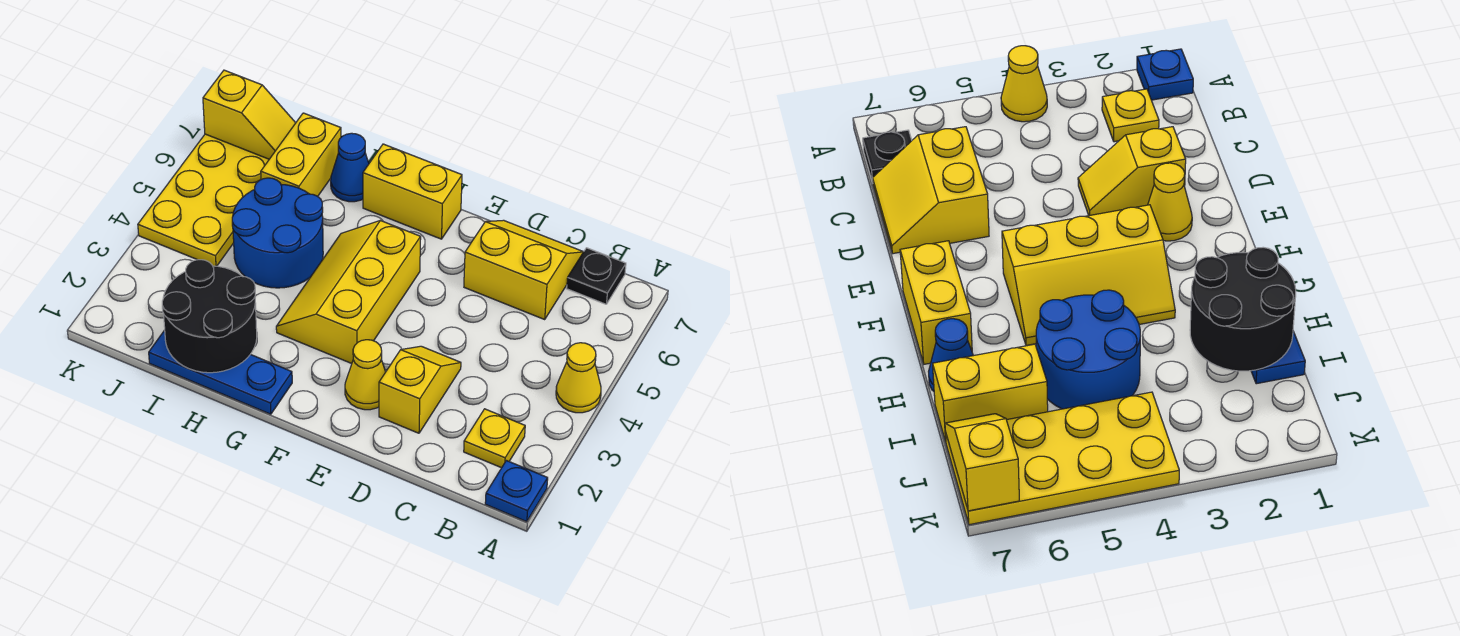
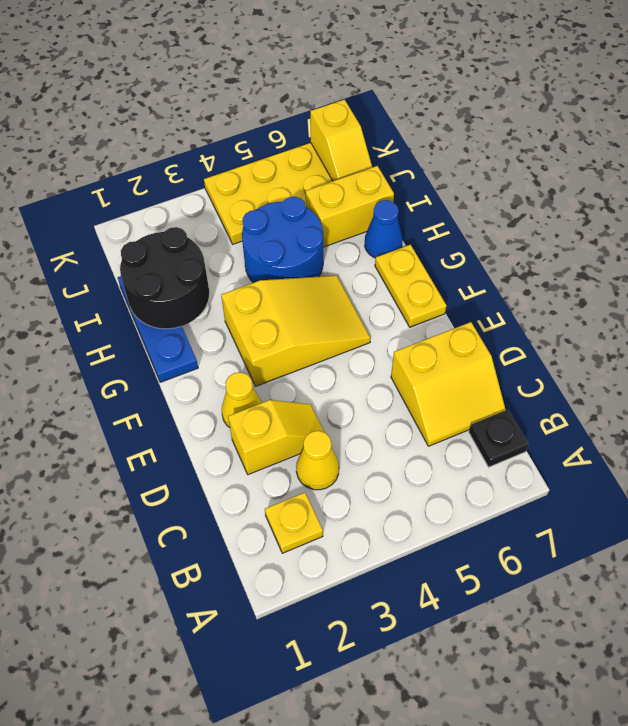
blue 1x1 plate [485,461,548,522] -> none
yellow 1x1 cone [556,343,601,413] -> yellow 1x1 cone moved to [296,431,339,490]
yellow 2x2 slope [464,220,583,319] -> yellow 2x2 slope turned to [391,322,506,446]
yellow 2x3 slope [276,220,421,364] -> yellow 2x3 slope turned to [221,275,370,386]
yellow 1x2 brick [363,144,462,239] -> yellow 1x2 plate [375,245,447,327]

